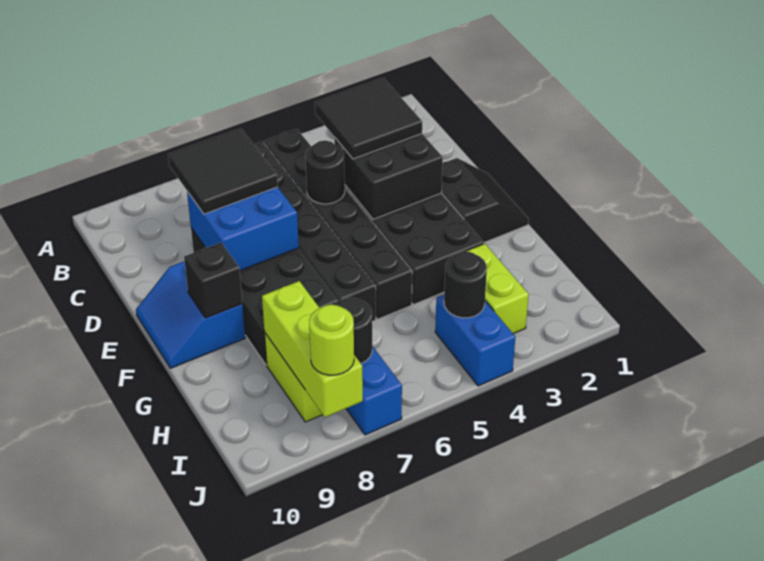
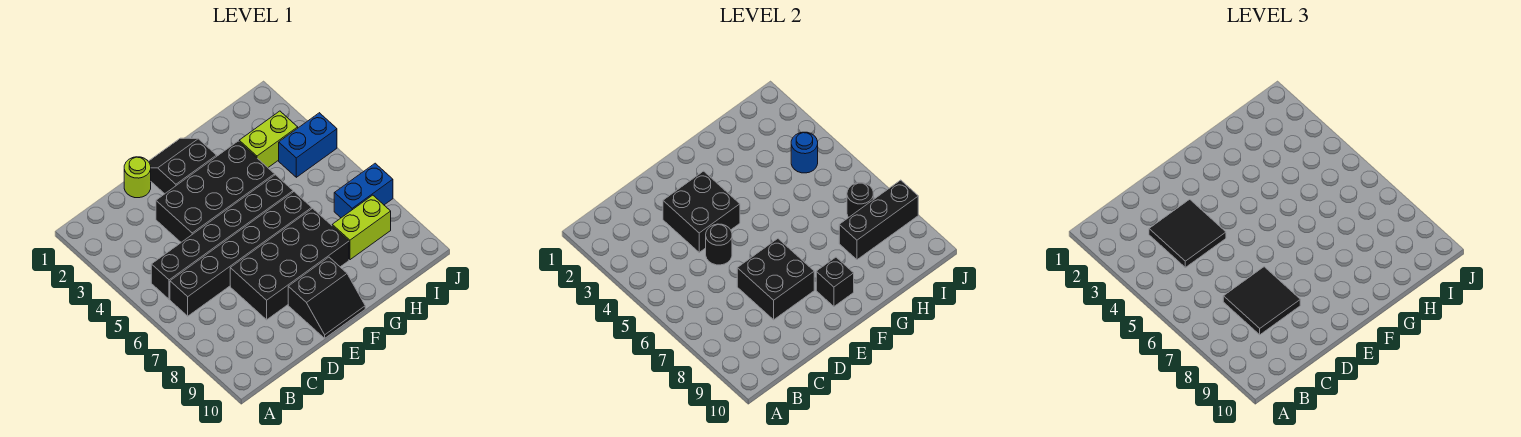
blue 2x2 brick [187,187,299,271] -> black 2x2 brick [737,239,814,320]
blue 2x2 slope [136,261,245,368] -> black 2x2 slope [288,257,365,338]
lime 1x3 brick [262,281,363,417] -> black 1x3 brick [839,180,918,260]
black 1x1 round brick [444,251,487,318] -> blue 1x1 round brick [791,132,818,173]
lime 1x1 round brick [309,304,354,375] -> lime 1x1 round brick moved to [124,157,151,198]

